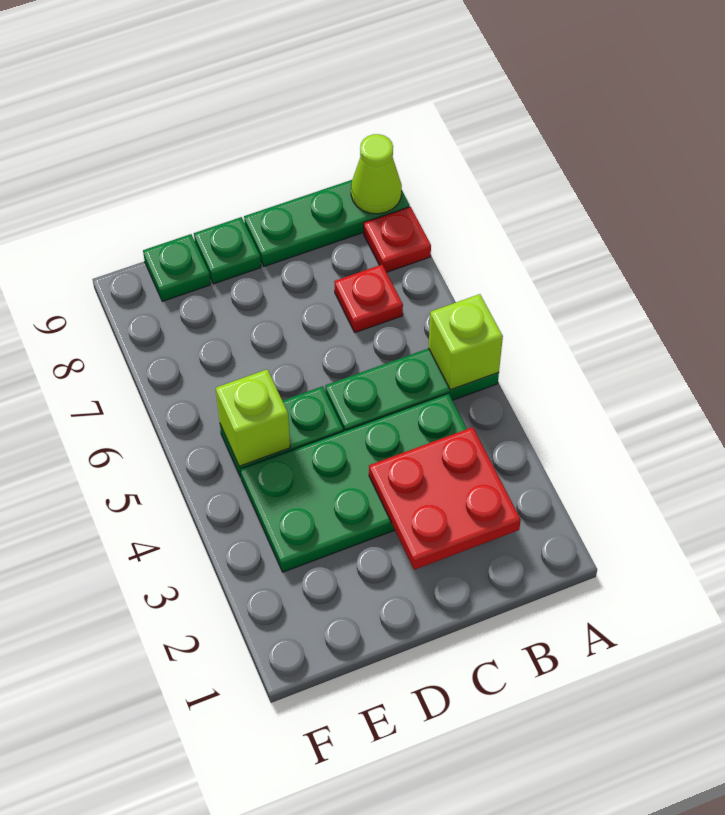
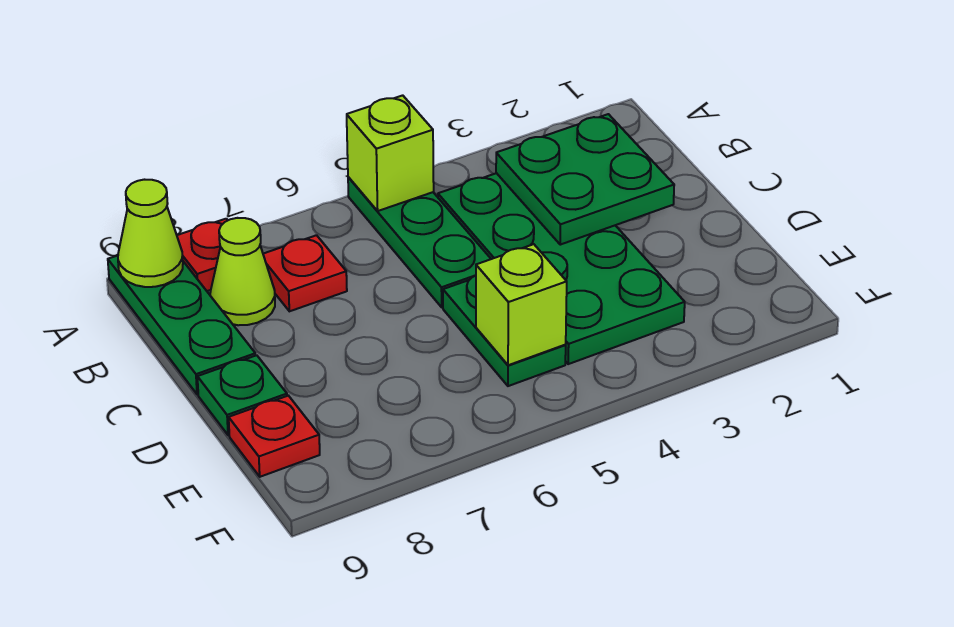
red 2x2 plate [369,427,521,570] -> green 2x2 plate [496,114,674,245]
none -> lime 1x1 cone [210,218,275,325]
green 1x1 plate [143,234,211,301] -> red 1x1 plate [229,396,320,477]

